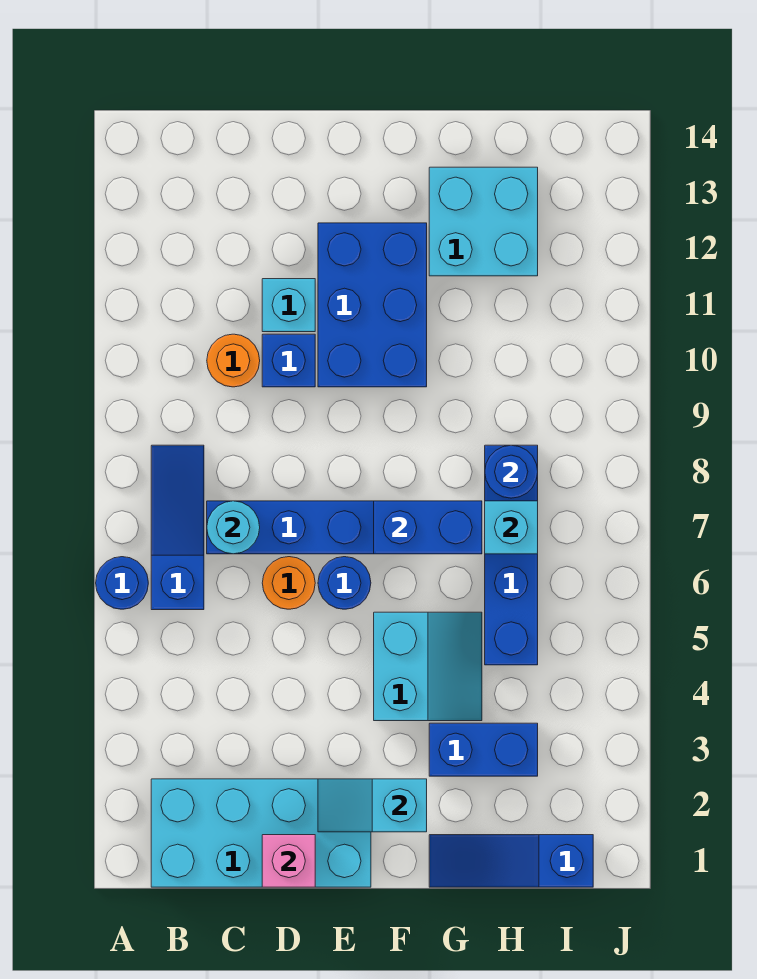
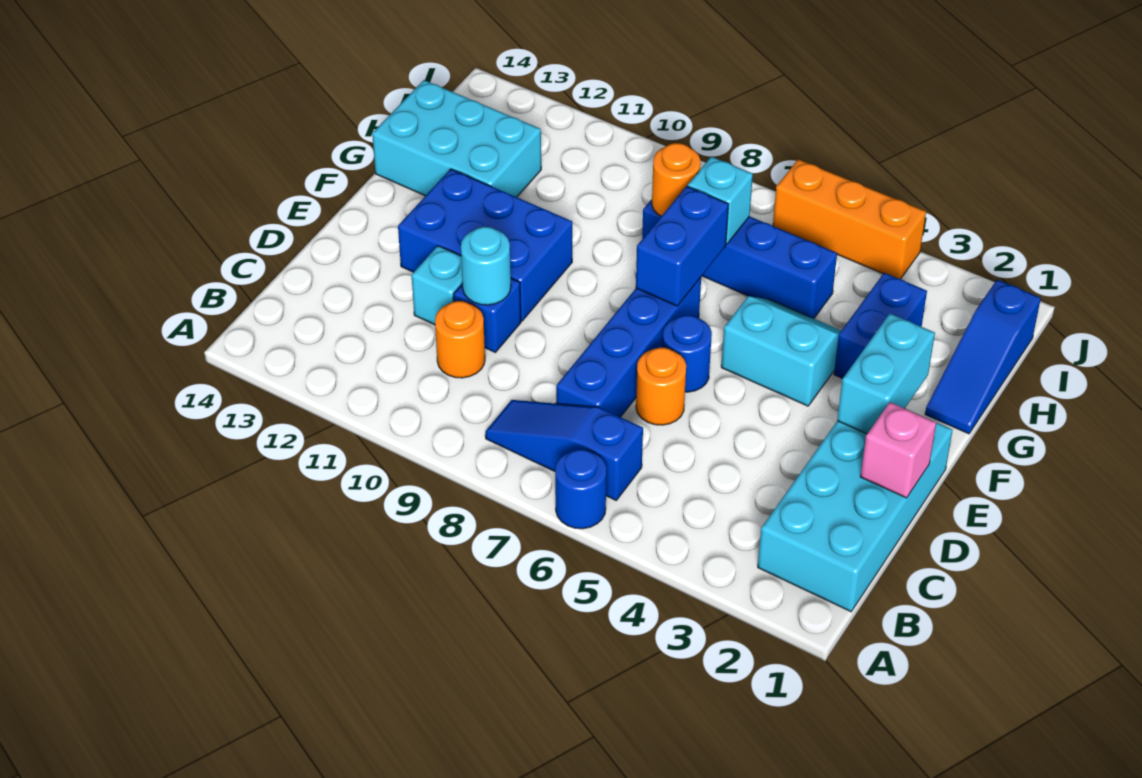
cyan 1x1 round brick [207,501,260,554] -> cyan 1x1 round brick moved to [461,227,511,305]
cyan 1x2 slope [318,779,427,832] -> cyan 1x2 brick [837,314,935,434]
cyan 2x2 brick [429,167,538,276] -> cyan 2x3 brick [372,80,541,197]
blue 1x1 round brick [485,445,538,498] -> orange 1x1 round brick [652,143,700,216]
none -> orange 1x3 brick [773,159,926,279]

